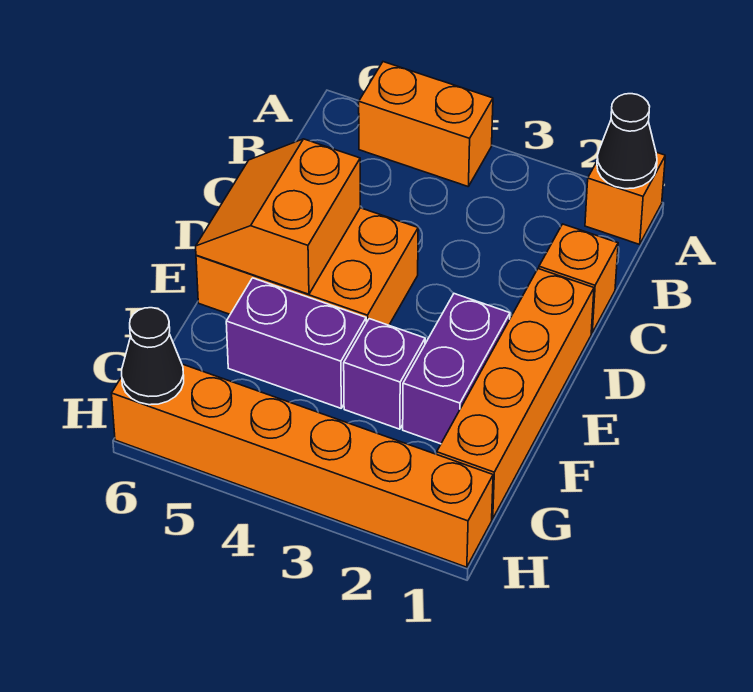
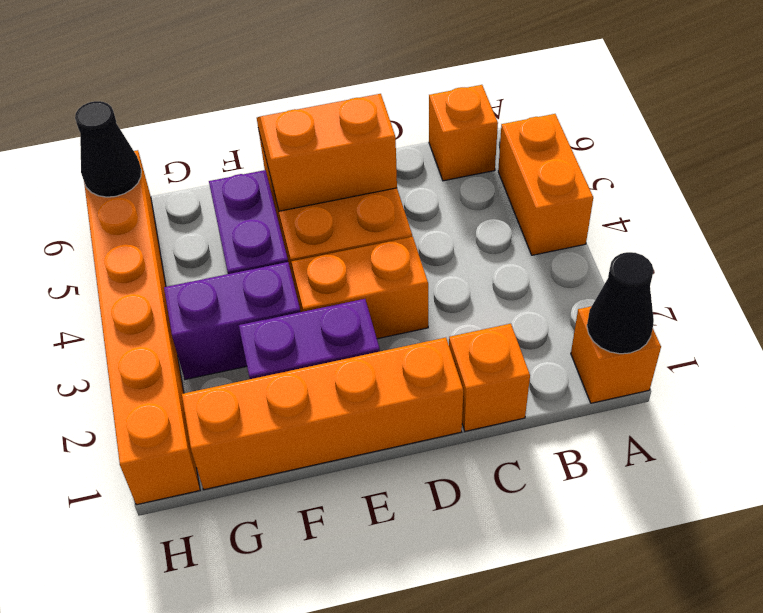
none -> orange 1x1 brick [429,85,498,181]
none -> orange 1x2 brick [292,237,428,339]
purple 1x1 brick [344,319,425,429] -> purple 1x2 brick [164,262,300,379]

